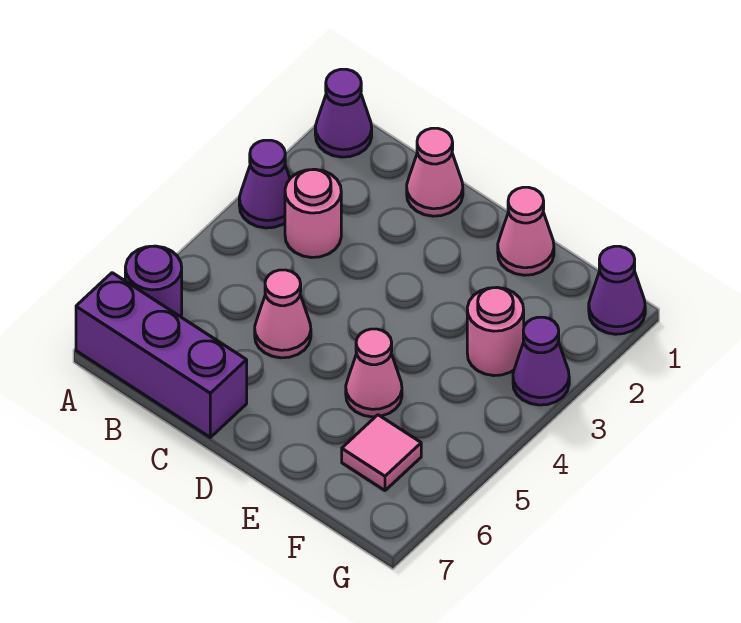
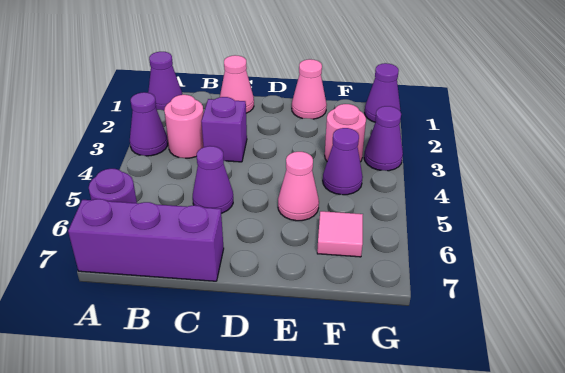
none -> purple 1x1 brick [201,97,247,162]
pink 1x1 cone [255,270,311,358] -> purple 1x1 cone [193,146,233,213]
none -> purple 1x1 cone [323,128,363,195]

